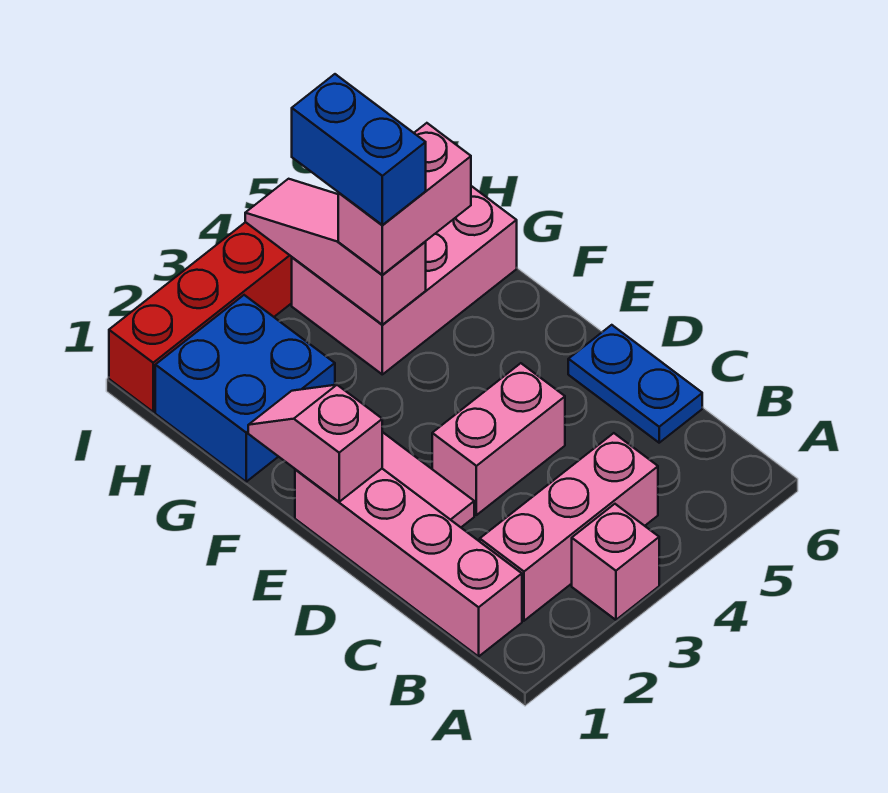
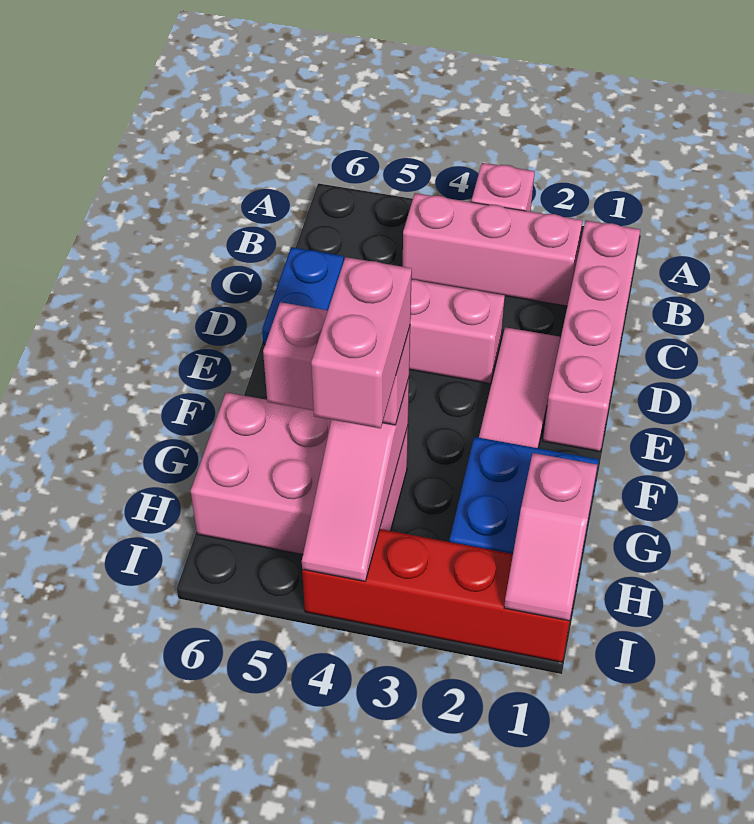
pink 1x2 slope [248,385,382,502] -> pink 1x2 slope moved to [504,453,597,621]
blue 1x2 brick [292,74,426,225] -> pink 1x2 brick [311,257,412,428]

